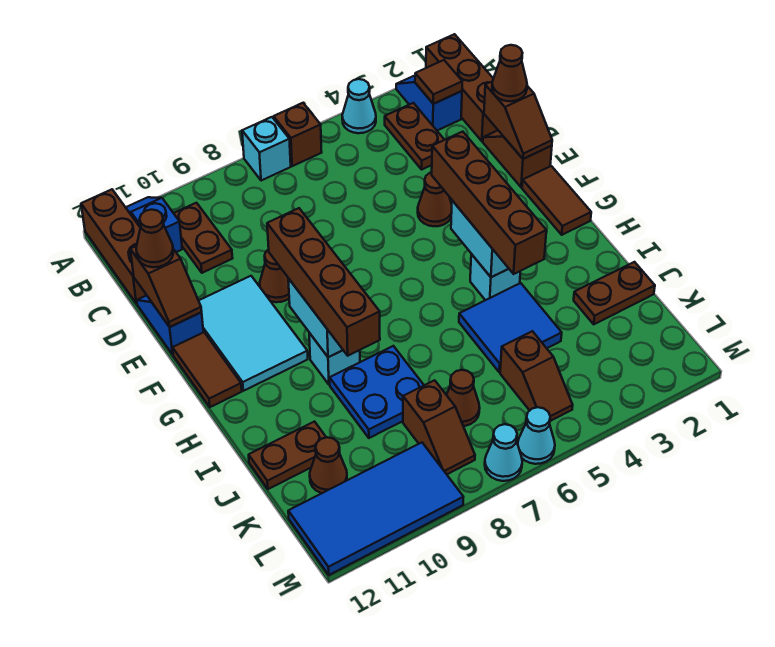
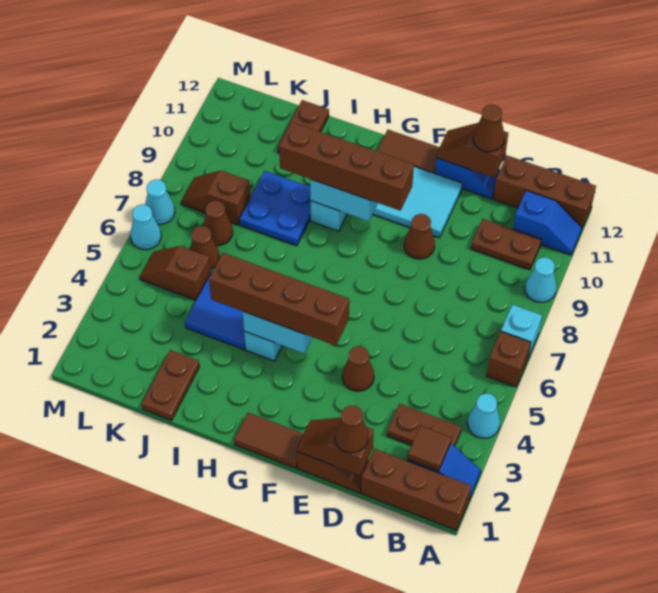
none -> cyan 1x1 cone [525,257,556,302]
brown 1x1 cone [310,437,347,493] -> brown 1x1 cone moved to [190,226,219,270]
blue 2x4 tile [288,443,463,575] -> none

